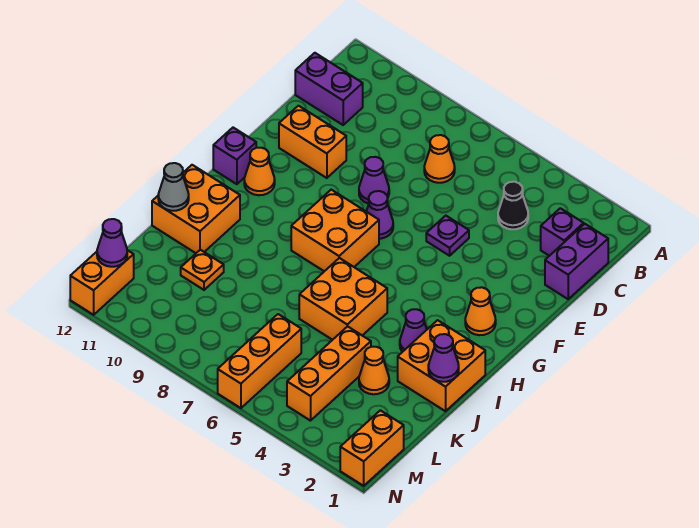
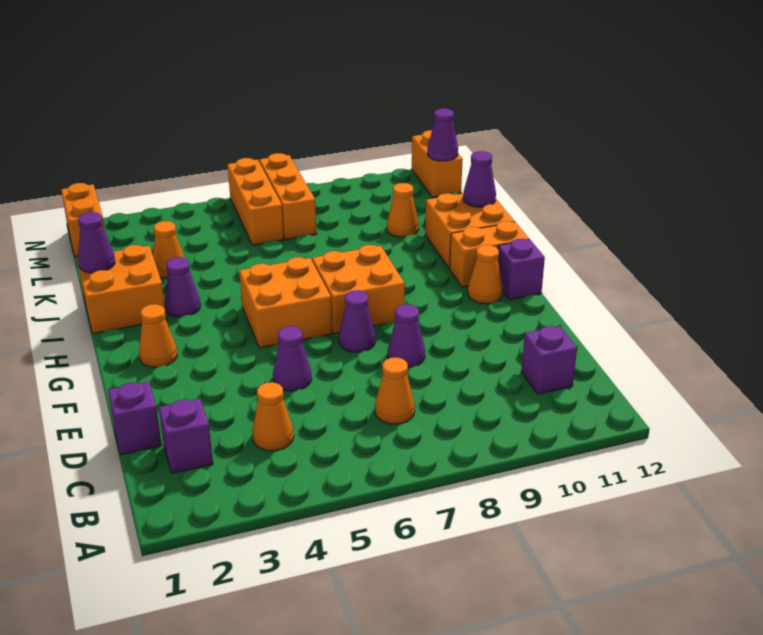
purple 1x2 brick [545,224,608,299] -> purple 1x1 brick [108,382,162,454]
black 1x1 cone [498,182,528,229] -> orange 1x1 cone [252,382,294,451]
purple 1x2 brick [295,53,363,125] -> purple 1x1 brick [521,326,577,394]
purple 1x1 plate [426,216,469,256] -> purple 1x1 cone [273,326,312,391]
orange 1x2 brick [279,106,346,178] -> orange 1x2 brick moved to [450,221,529,287]
orange 2x2 brick [299,258,387,340] -> orange 2x2 brick moved to [239,257,332,348]
grey 1x1 cone [158,163,189,211] -> purple 1x1 cone [463,151,496,207]
orange 1x3 brick [287,326,371,421] -> orange 1x3 brick moved to [259,153,317,239]
orange 1x1 plate [181,250,224,290] -> orange 1x1 cone [387,183,419,237]

